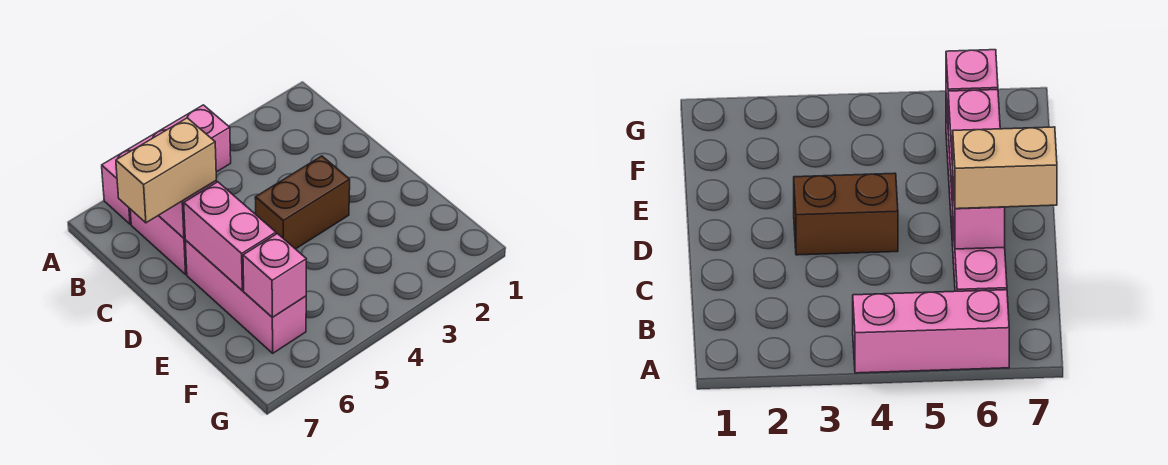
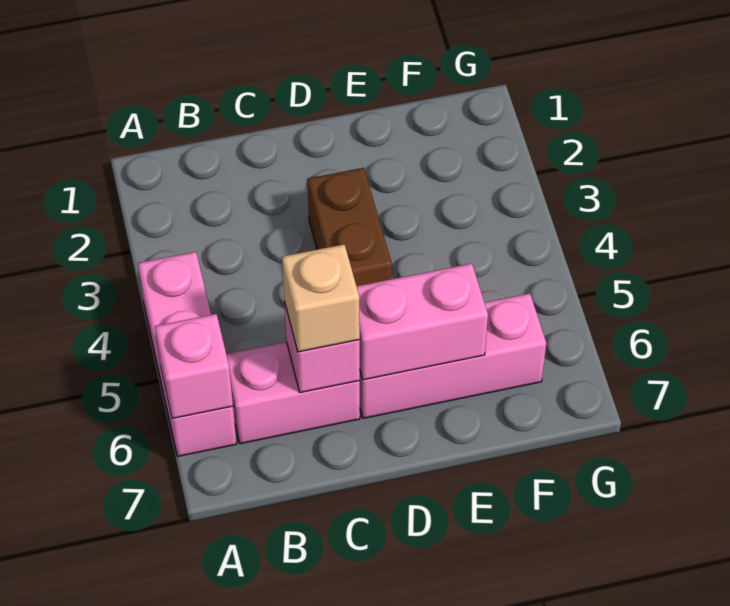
tan 1x2 brick [116,118,216,223] -> tan 1x1 brick [282,244,360,352]
pink 1x1 brick [243,234,306,317] -> pink 1x1 brick moved to [155,314,233,418]

